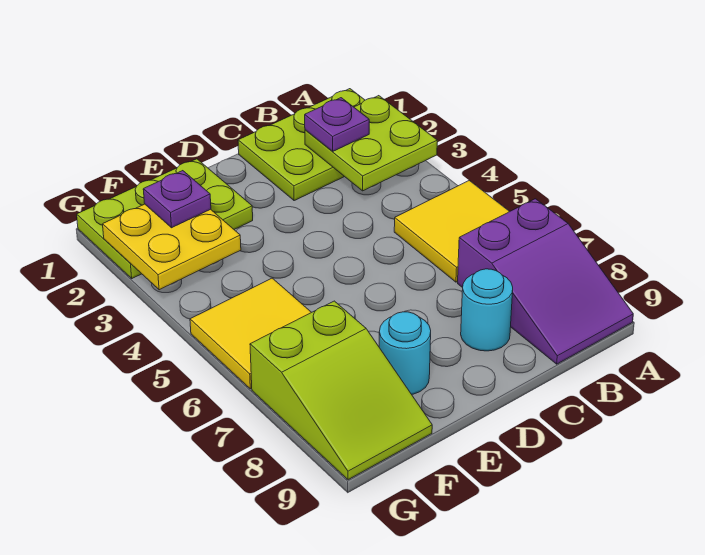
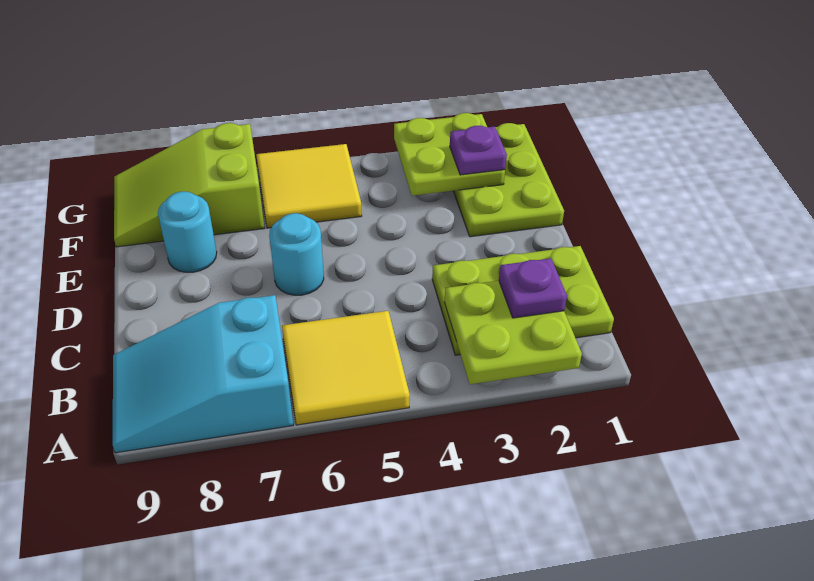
lime 2x3 plate [238,89,365,201] -> lime 2x3 plate turned to [432,246,614,355]
purple 2x3 slope [458,199,633,364] -> cyan 2x3 slope [113,295,293,453]
cyan 1x1 round brick [461,269,513,351] -> cyan 1x1 round brick moved to [269,213,324,295]
yellow 2x2 plate [103,204,241,290] -> lime 2x2 plate [394,113,505,196]

